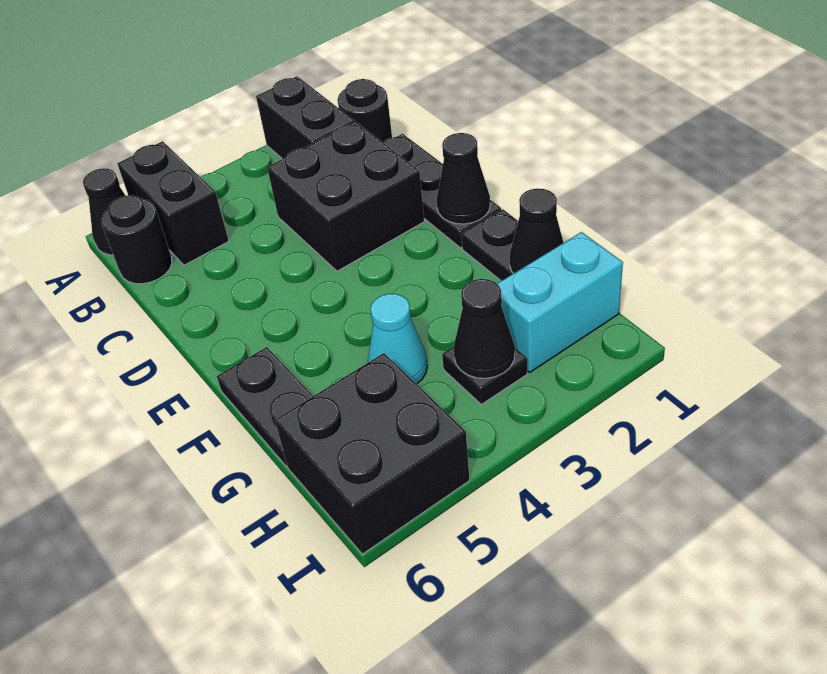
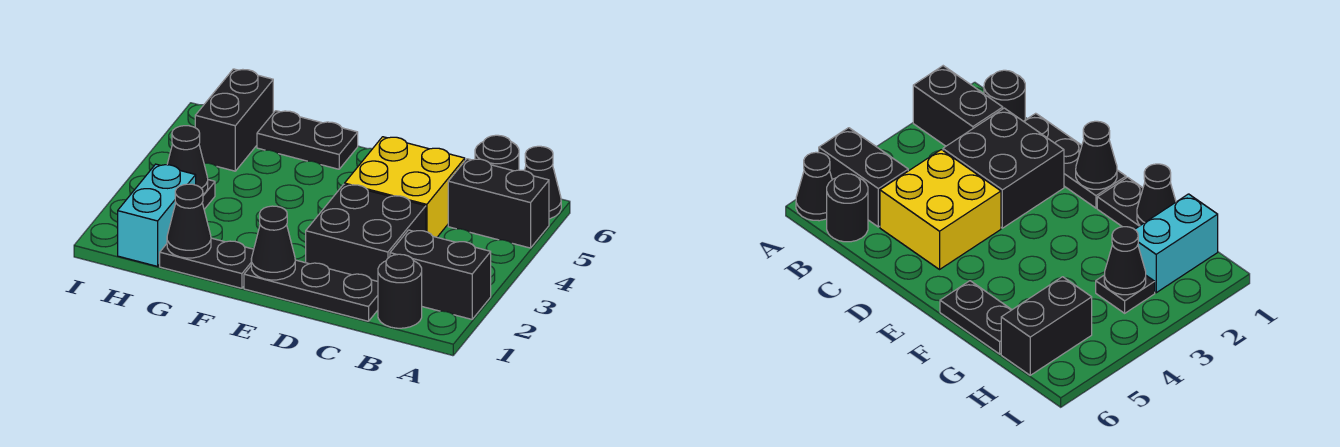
none -> yellow 2x2 brick [345,137,465,237]
cyan 1x1 cone [368,294,427,384] -> none
black 2x2 brick [275,353,470,554] -> black 1x2 brick [195,69,273,171]

